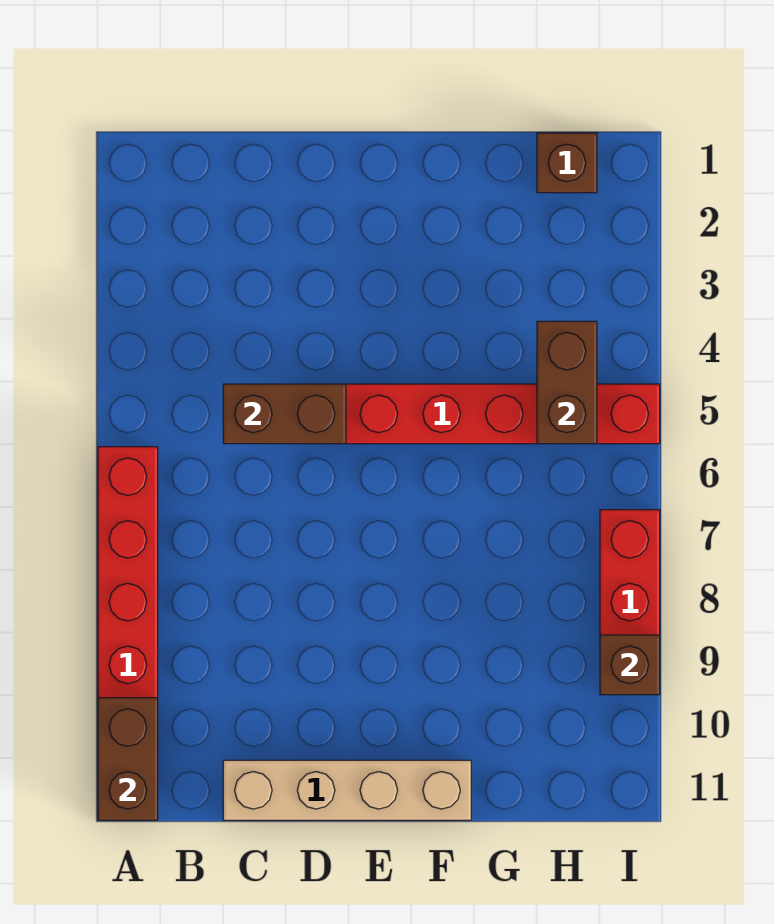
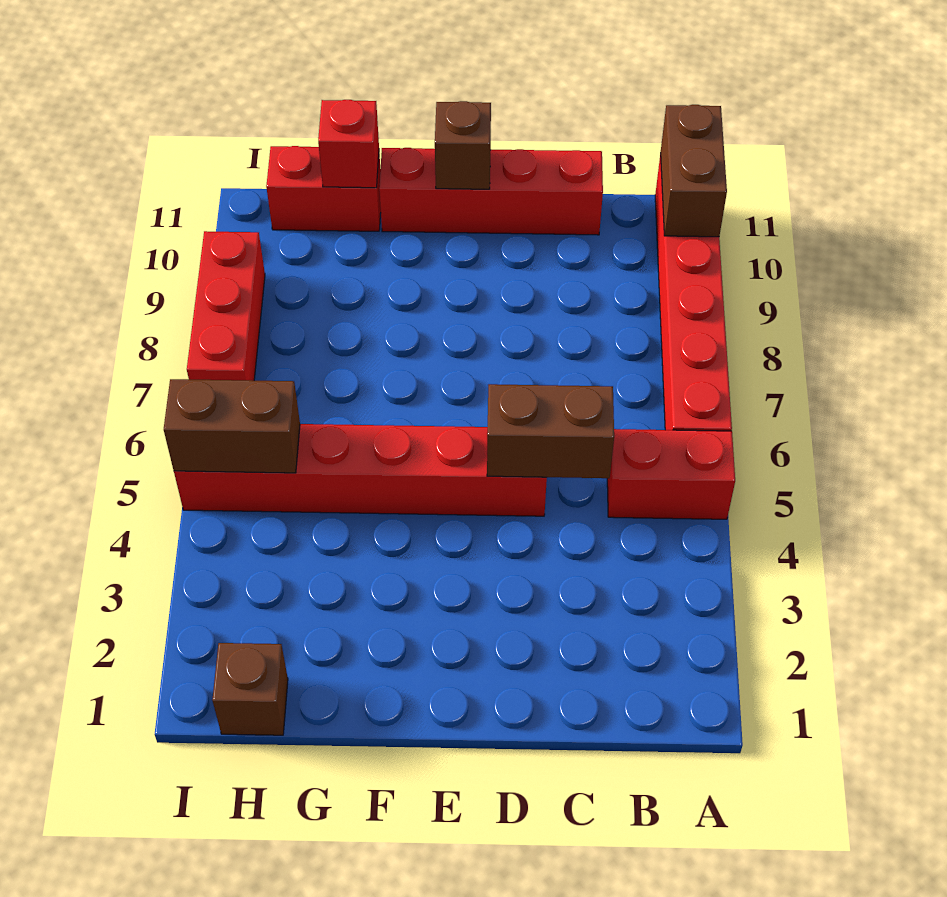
none -> red 1x2 brick [607,429,735,519]
tan 1x4 brick [223,760,471,820] -> red 1x4 brick [379,148,603,235]
none -> red 1x2 brick [266,146,381,231]
none -> red 1x1 brick [318,100,379,188]
brown 1x2 brick [537,321,597,444] -> brown 1x2 brick turned to [164,379,300,473]
brown 1x1 brick [600,635,660,695] -> brown 1x1 brick moved to [435,101,491,189]

